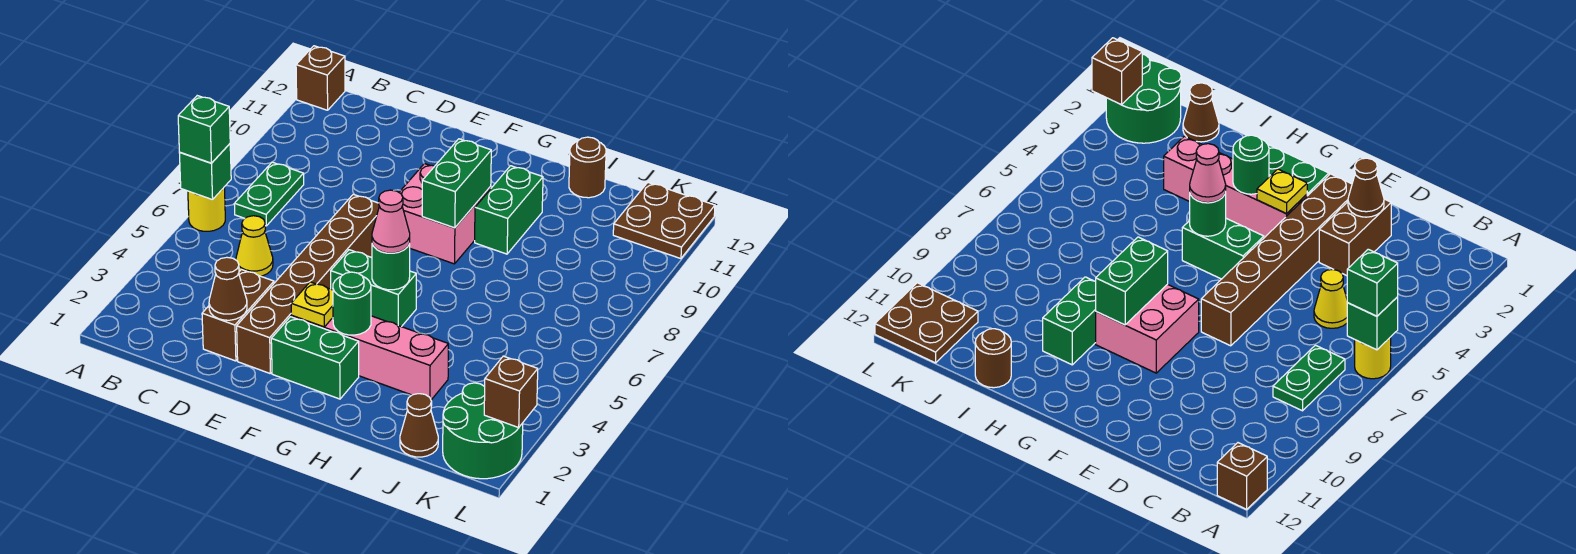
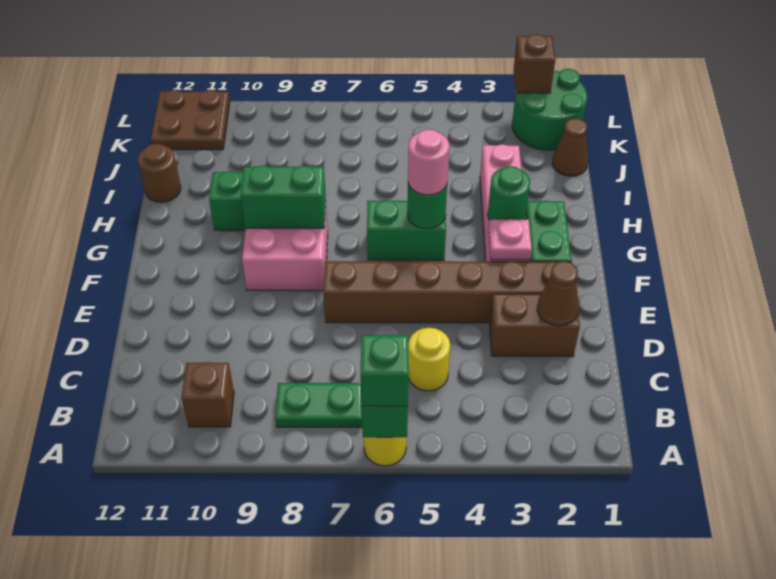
brown 1x1 brick [296,46,345,110] -> brown 1x1 brick moved to [181,363,234,427]
yellow 1x1 cone [236,216,273,276] -> yellow 1x1 round brick [408,328,450,391]
yellow 1x1 plate [291,282,333,327] -> pink 1x1 plate [489,219,532,260]
green 1x2 brick [331,250,416,327] -> green 1x2 brick turned to [367,200,446,260]
pink 1x1 cone [372,190,410,253] -> pink 1x1 round brick [408,129,449,195]

